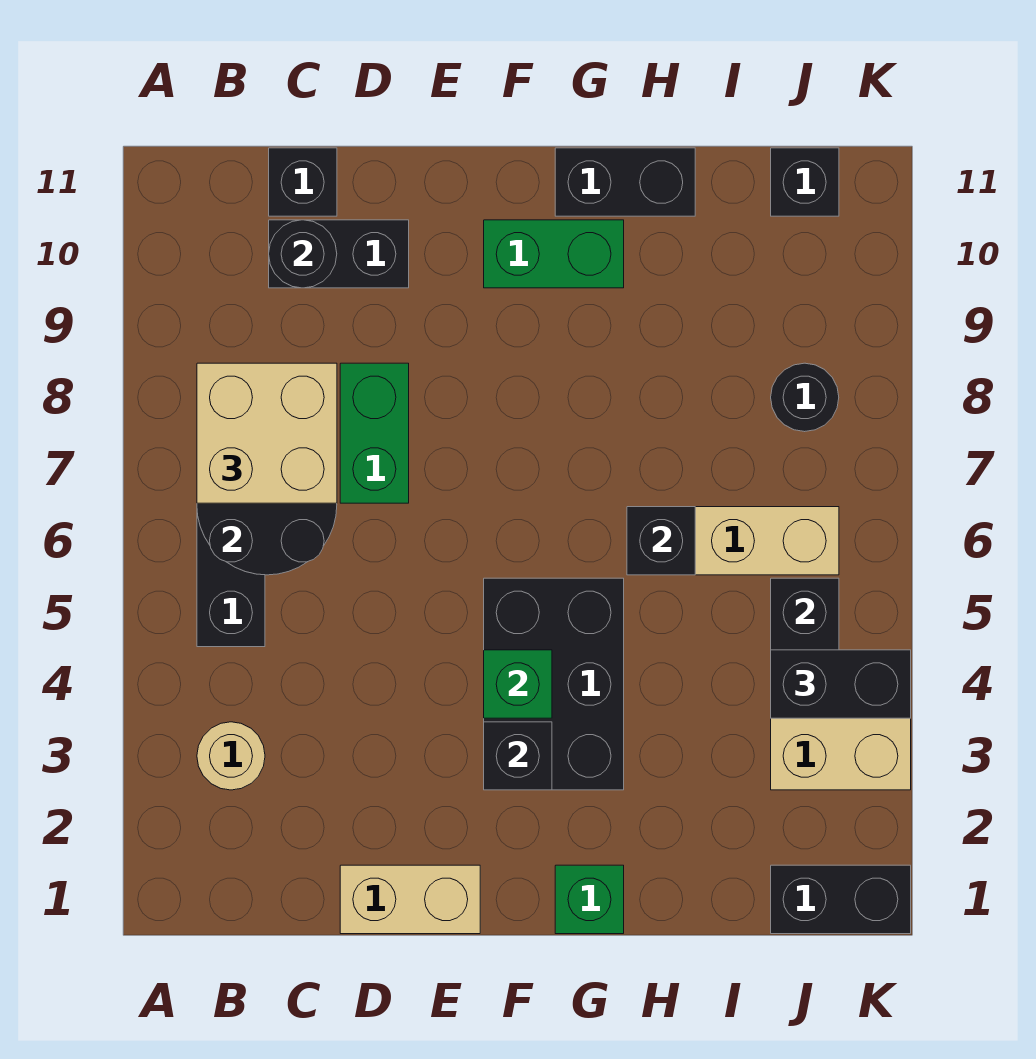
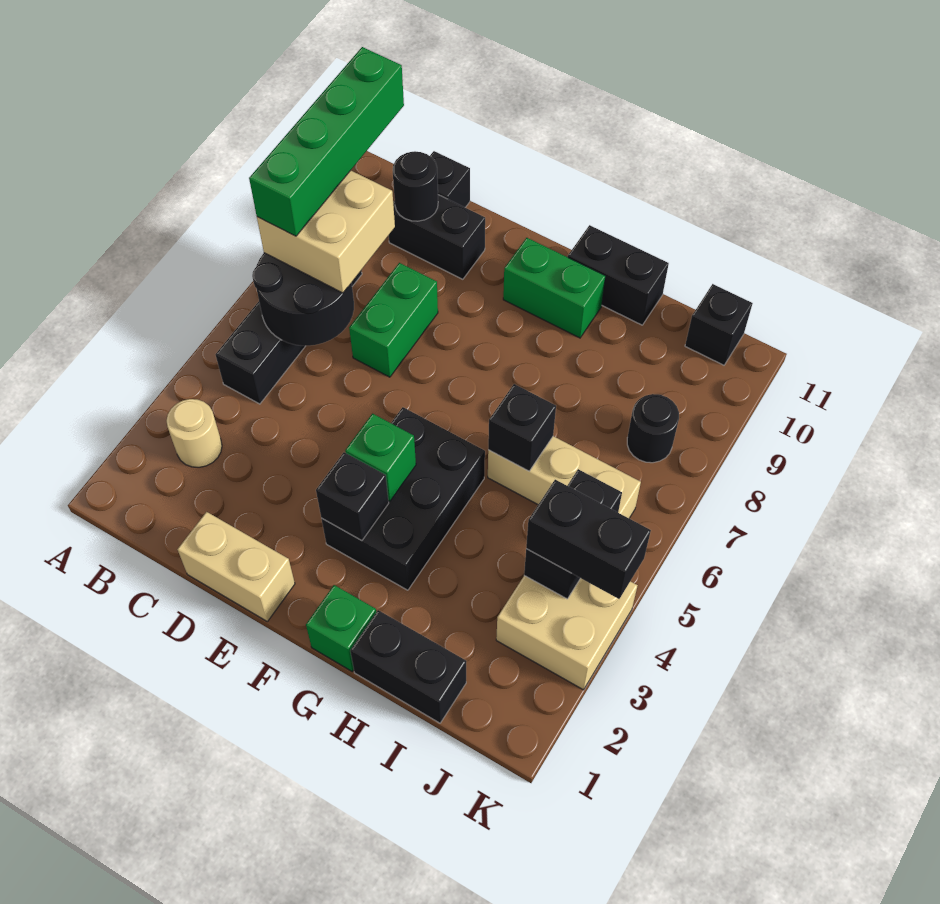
none -> green 1x4 brick [249,47,404,236]
black 1x2 brick [771,865,911,934] -> black 1x2 brick moved to [350,610,466,723]

